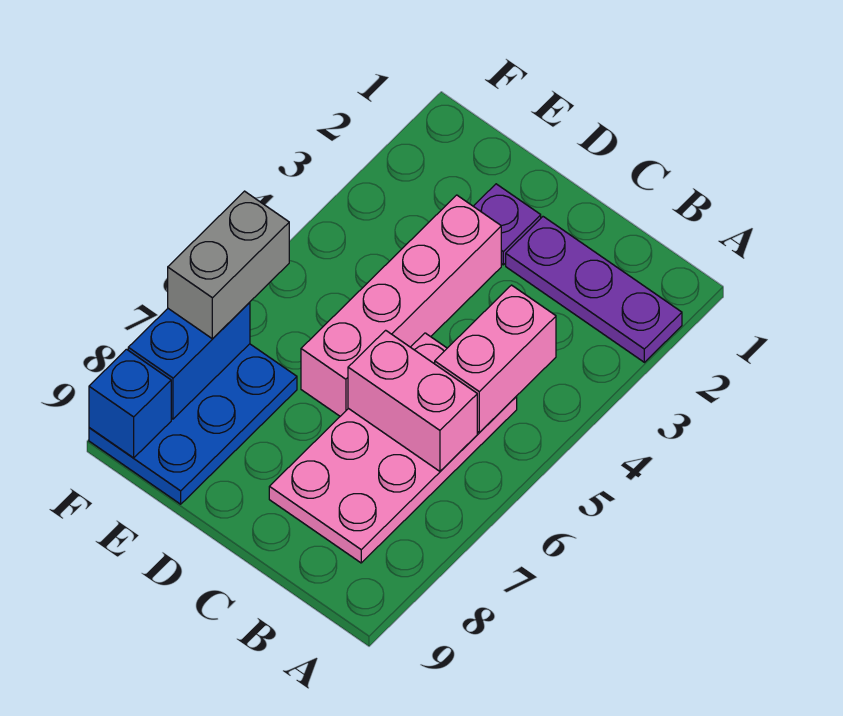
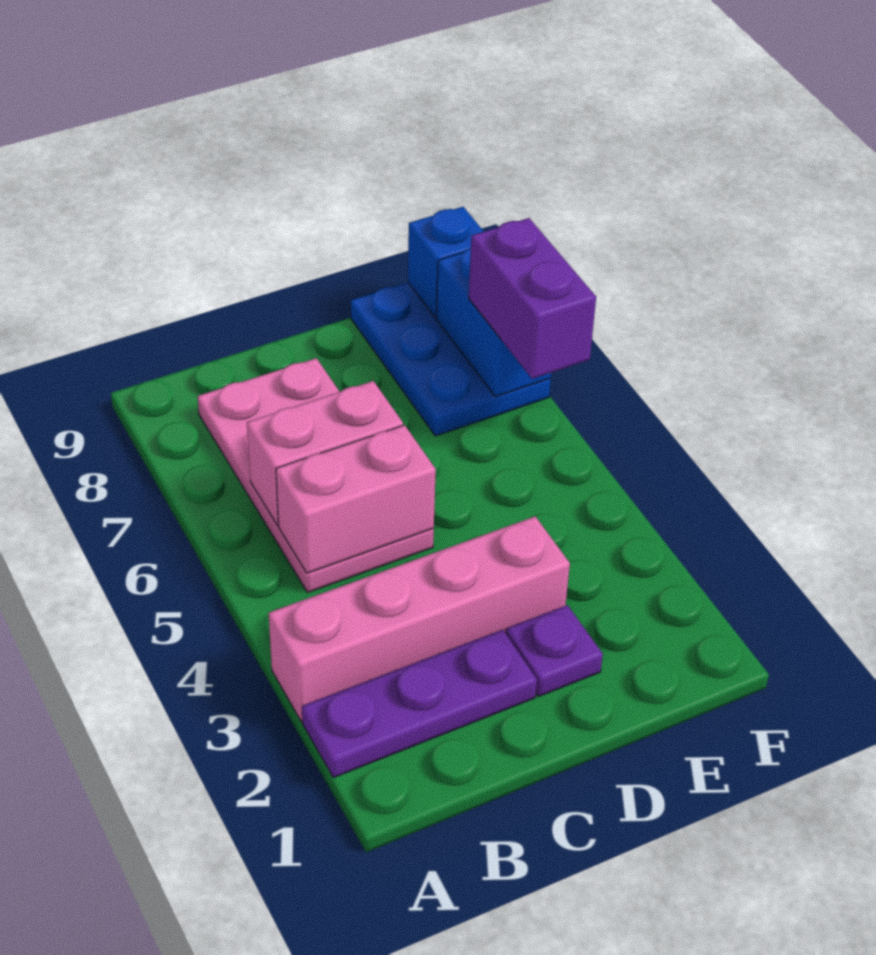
pink 1x2 brick [435,285,556,433] -> pink 1x2 brick turned to [276,425,436,573]
pink 1x4 brick [301,195,501,416] -> pink 1x4 brick turned to [269,517,570,721]
grey 1x2 brick [168,191,289,339] -> purple 1x2 brick [469,218,596,379]

